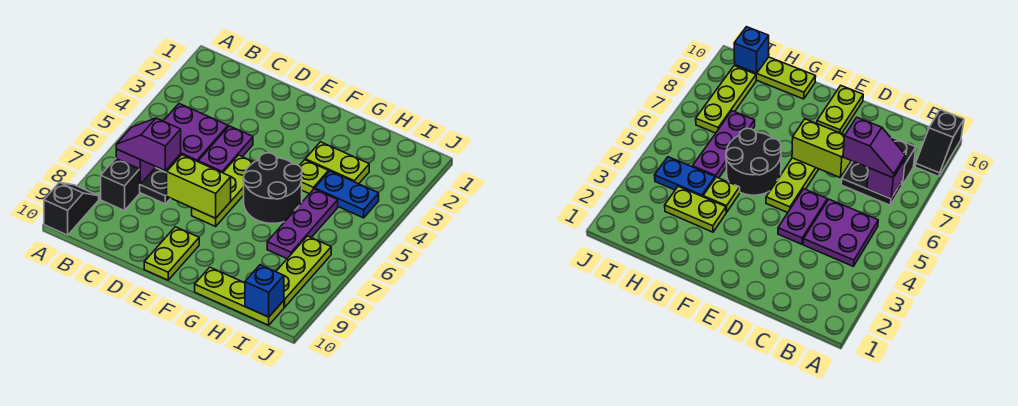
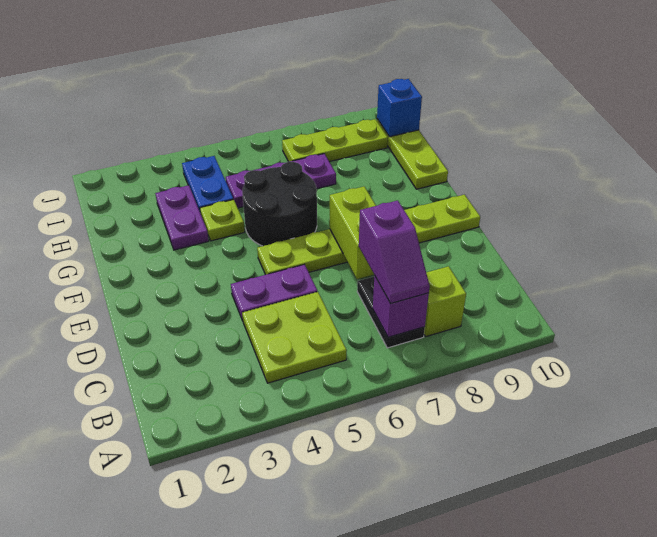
black 1x2 slope [44,182,99,235] -> none
purple 2x2 plate [164,104,228,162] -> lime 2x2 plate [242,292,347,383]
black 1x1 brick [101,158,140,211] -> lime 1x1 brick [424,266,466,337]
lime 1x2 plate [305,142,369,184] -> purple 1x2 plate [155,185,209,250]

